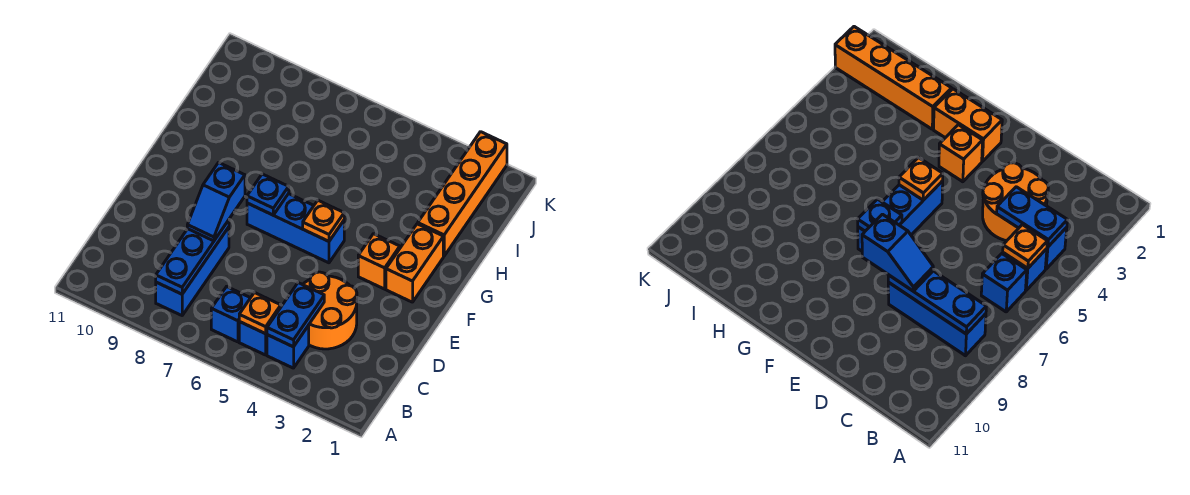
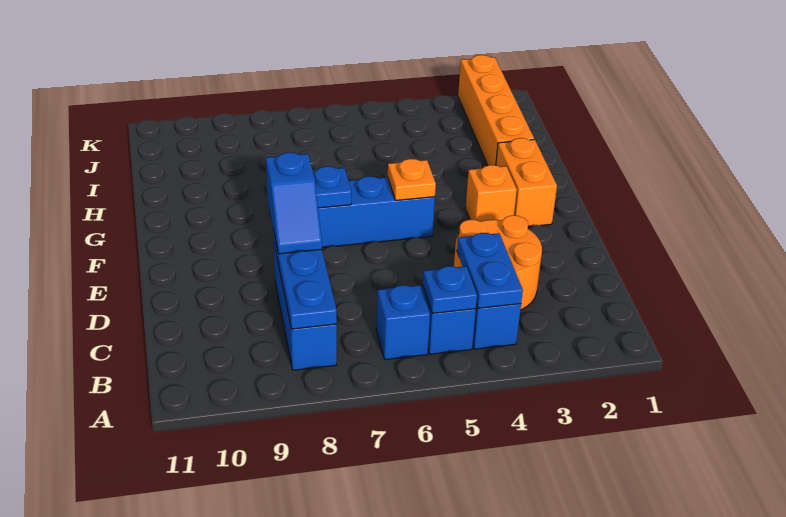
orange 1x1 plate [239,292,281,334] -> blue 1x1 plate [423,266,477,313]

